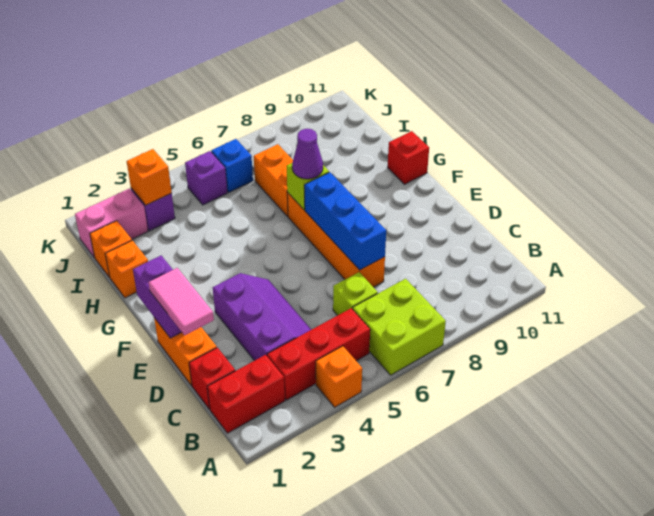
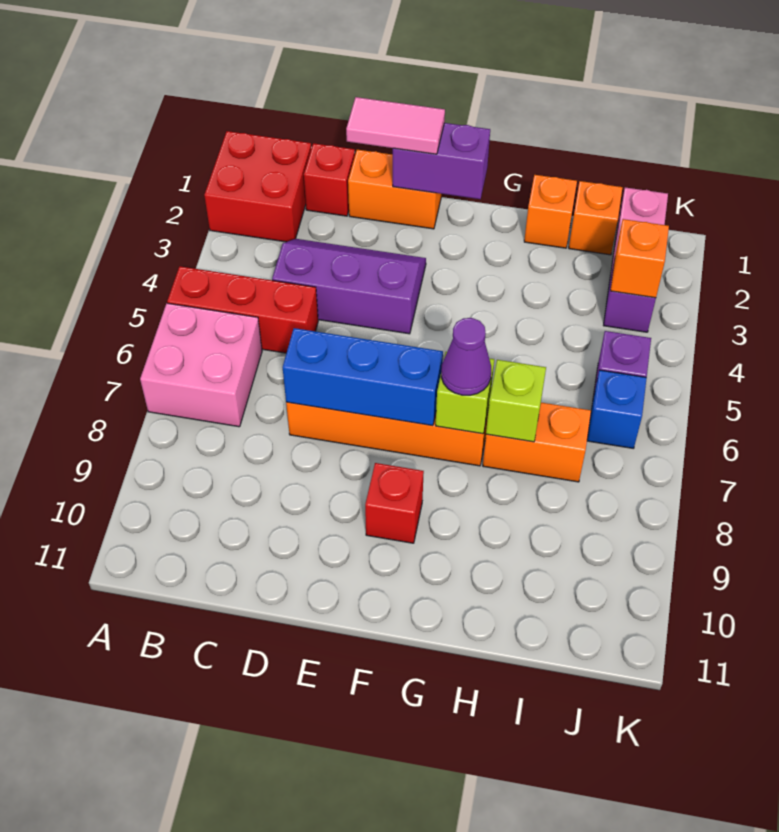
orange 1x1 brick [316,346,362,407] -> none
lime 2x2 brick [353,279,446,375] -> pink 2x2 brick [140,303,262,427]
red 1x2 brick [207,355,285,433] -> red 2x2 brick [204,131,311,242]
red 1x3 brick [267,308,370,400] -> red 1x3 brick turned to [167,266,318,353]
purple 2x3 slope [213,273,311,361] -> purple 2x3 slope turned to [272,239,426,334]
lime 1x1 brick [333,272,378,315] -> lime 1x1 brick moved to [486,360,546,442]
red 1x1 brick [388,131,429,184] -> red 1x1 brick moved to [365,463,424,543]

